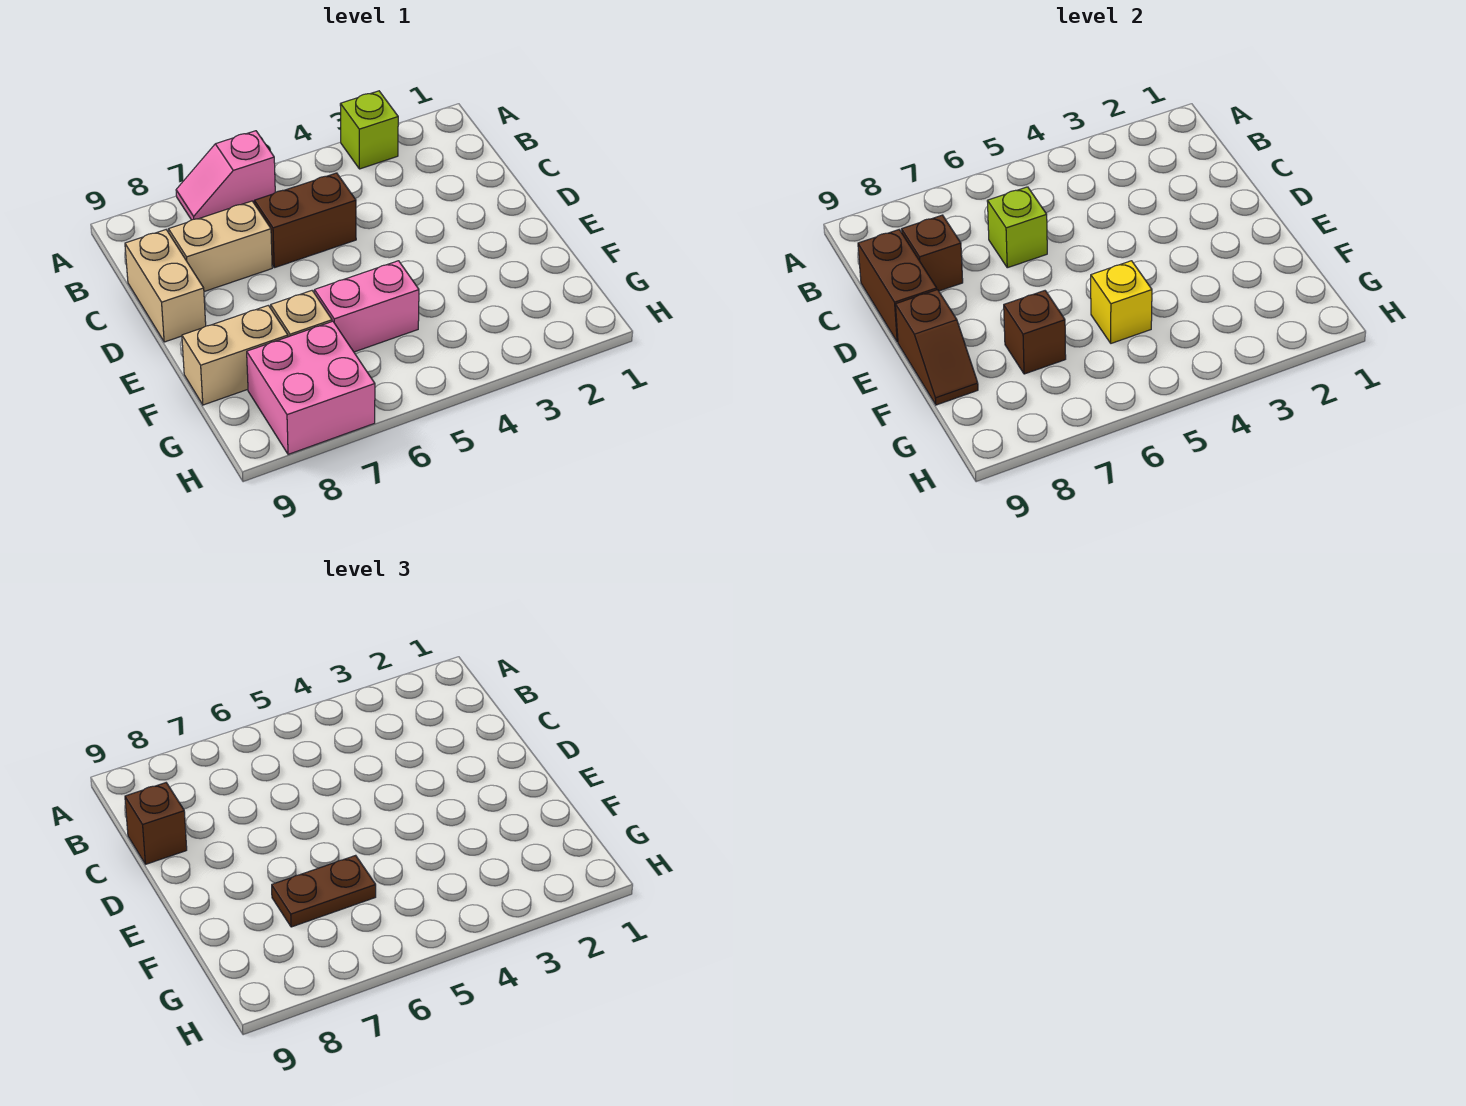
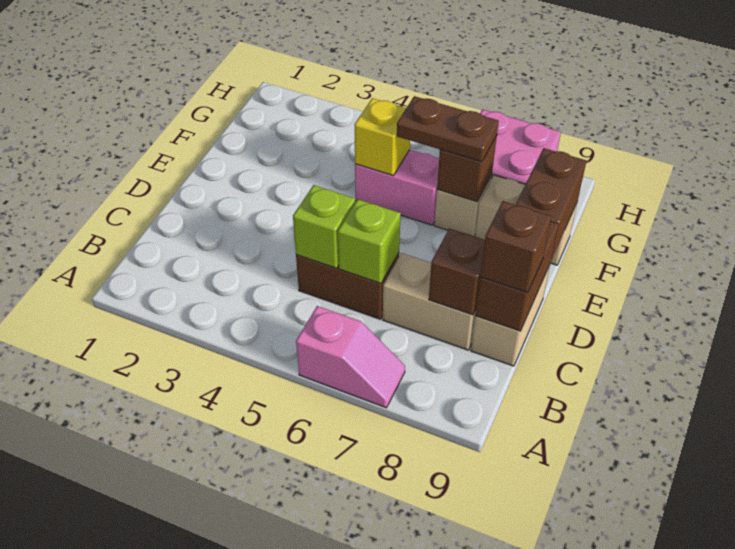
lime 1x1 brick [340,91,398,169] -> lime 1x1 brick moved to [293,185,355,269]
brown 1x2 slope [896,290,978,405] -> brown 1x2 brick [516,148,586,260]

